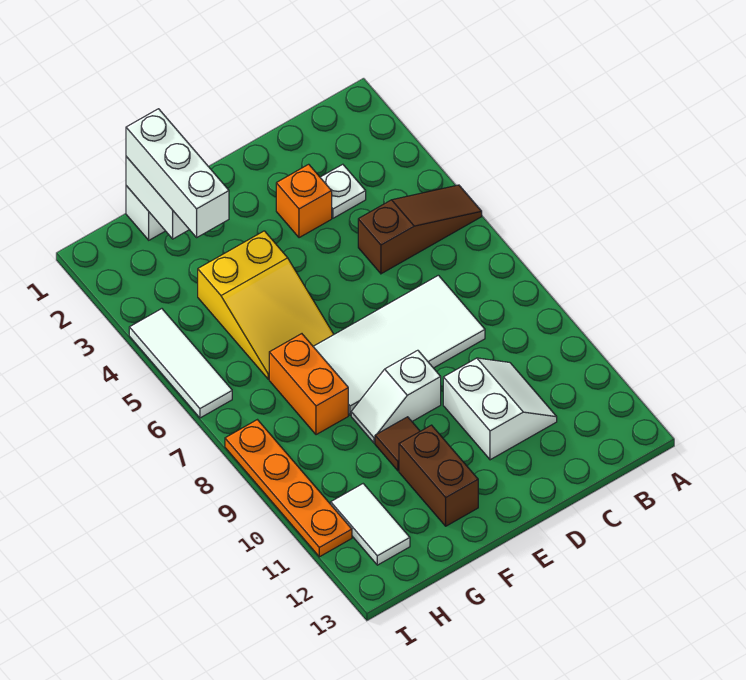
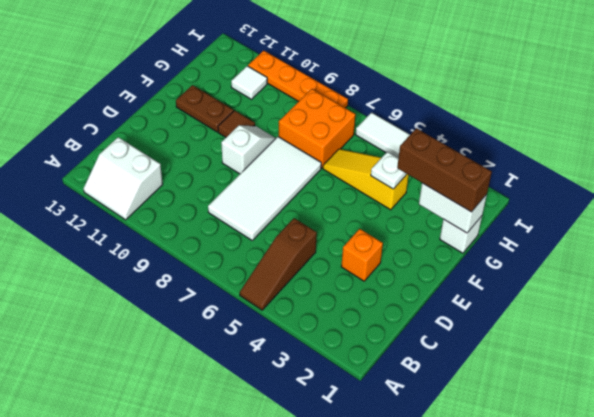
white 1x1 plate [320,164,366,218] -> white 1x1 plate moved to [371,152,407,189]
white 2x2 slope [443,358,557,460] -> white 2x2 slope moved to [83,137,163,220]
yellow 2x3 slope [198,231,334,379] -> yellow 1x3 slope [323,149,409,210]
brown 1x2 brick [399,425,478,526] -> brown 1x2 plate [176,85,234,132]
white 1x3 brick [126,109,229,237] -> brown 1x3 brick [397,128,492,212]
orange 1x2 brick [269,334,348,435] -> orange 2x2 brick [279,89,355,168]
white 1x2 tile [331,484,410,565] -> white 1x1 tile [231,66,267,99]

